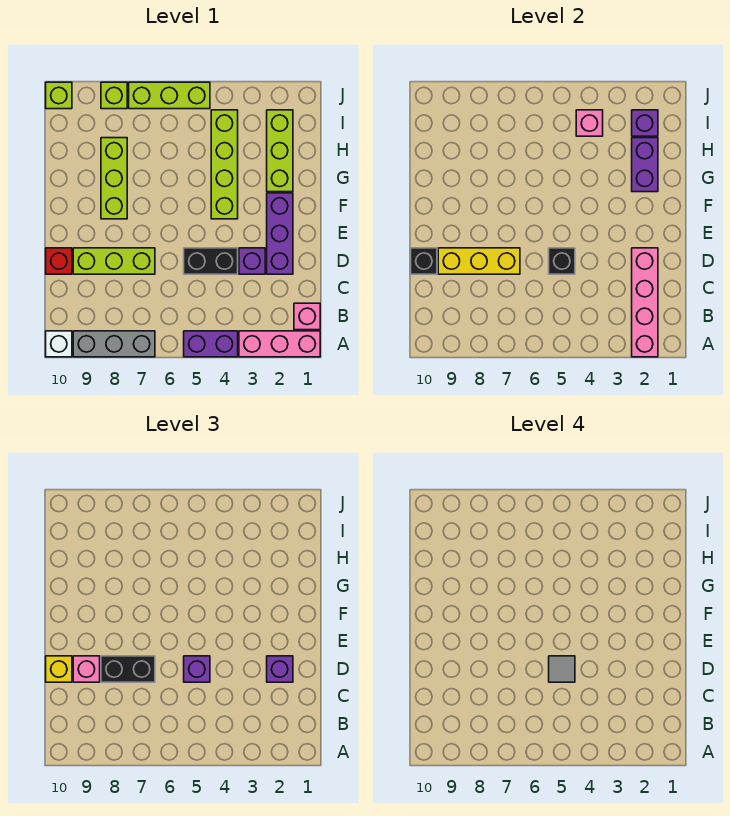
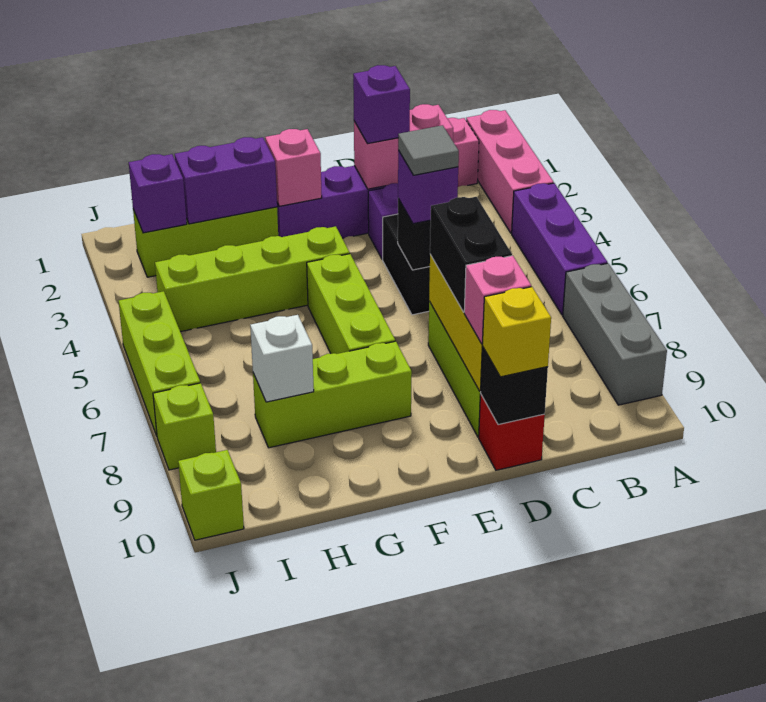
pink 1x4 brick [632,248,658,357] -> pink 1x2 brick [354,104,453,189]
purple 1x2 brick [184,331,238,357] -> purple 1x3 brick [512,183,607,315]
white 1x1 brick [46,331,72,357] -> white 1x1 brick moved to [250,315,314,402]
none -> lime 1x3 brick [307,254,395,354]
pink 1x1 brick [576,110,603,136] -> pink 1x1 brick moved to [265,129,322,206]

